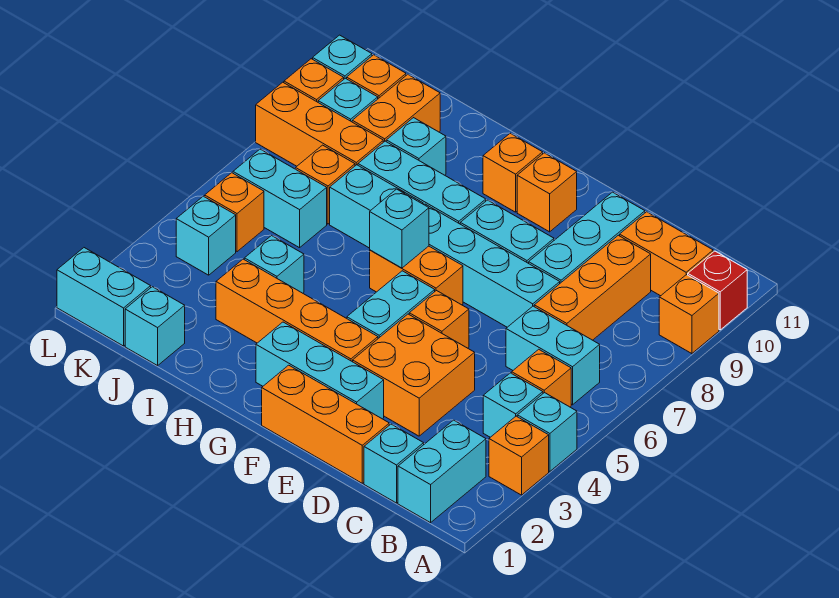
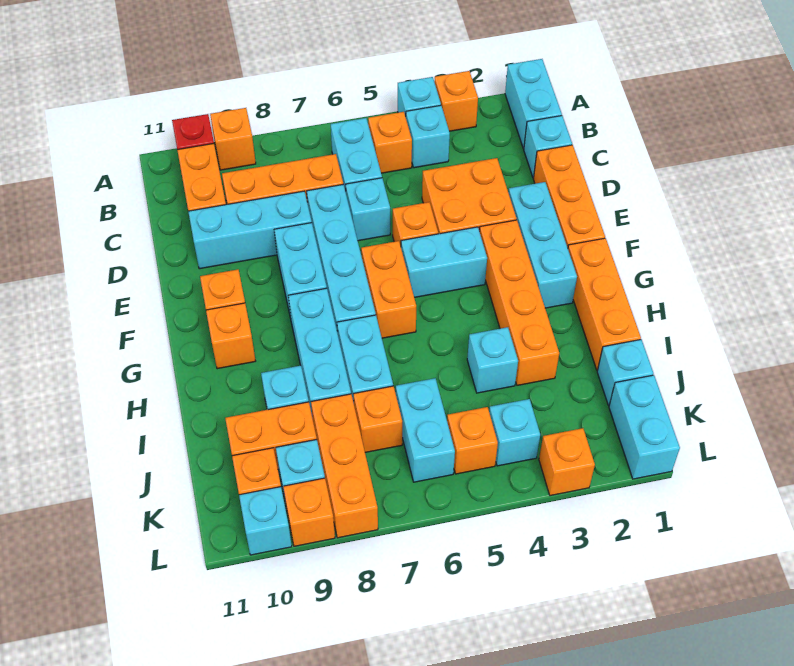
cyan 1x2 brick [398,420,486,523] -> cyan 1x2 brick turned to [505,59,562,149]
none -> orange 1x3 brick [568,238,641,370]
cyan 1x1 brick [370,189,429,268] -> cyan 1x1 brick moved to [346,178,390,241]
none -> orange 1x1 brick [539,428,595,496]

